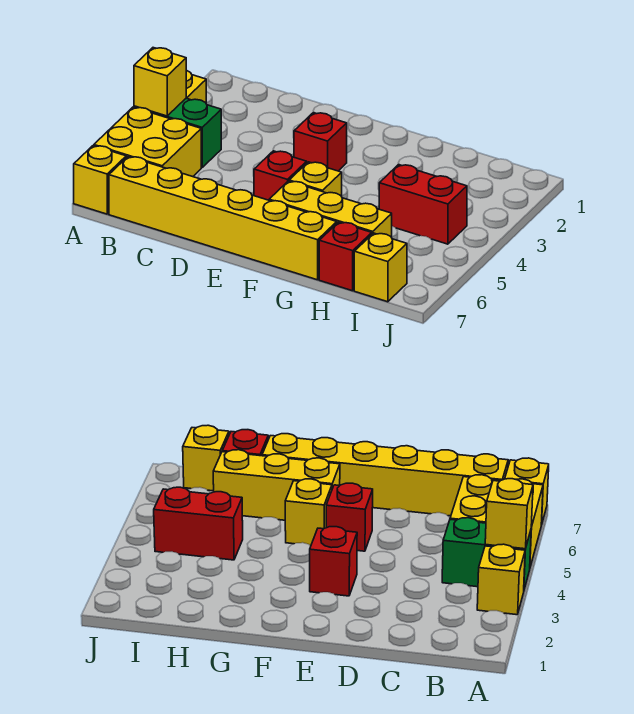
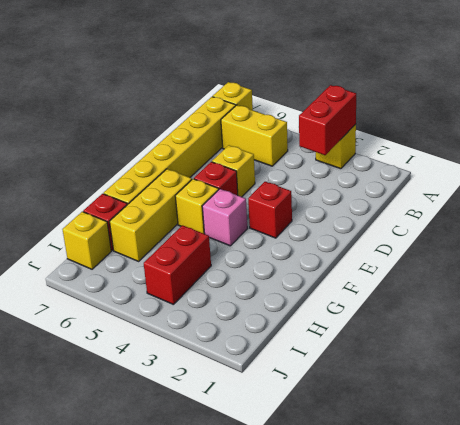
none -> red 1x2 brick [299,85,356,155]
green 1x2 brick [134,98,221,167] -> none
yellow 1x1 brick [134,48,186,116] -> yellow 1x1 brick moved to [212,145,255,197]
yellow 2x2 brick [94,107,201,177] -> yellow 1x2 brick [221,105,288,166]
none -> pink 1x1 brick [202,189,248,246]

